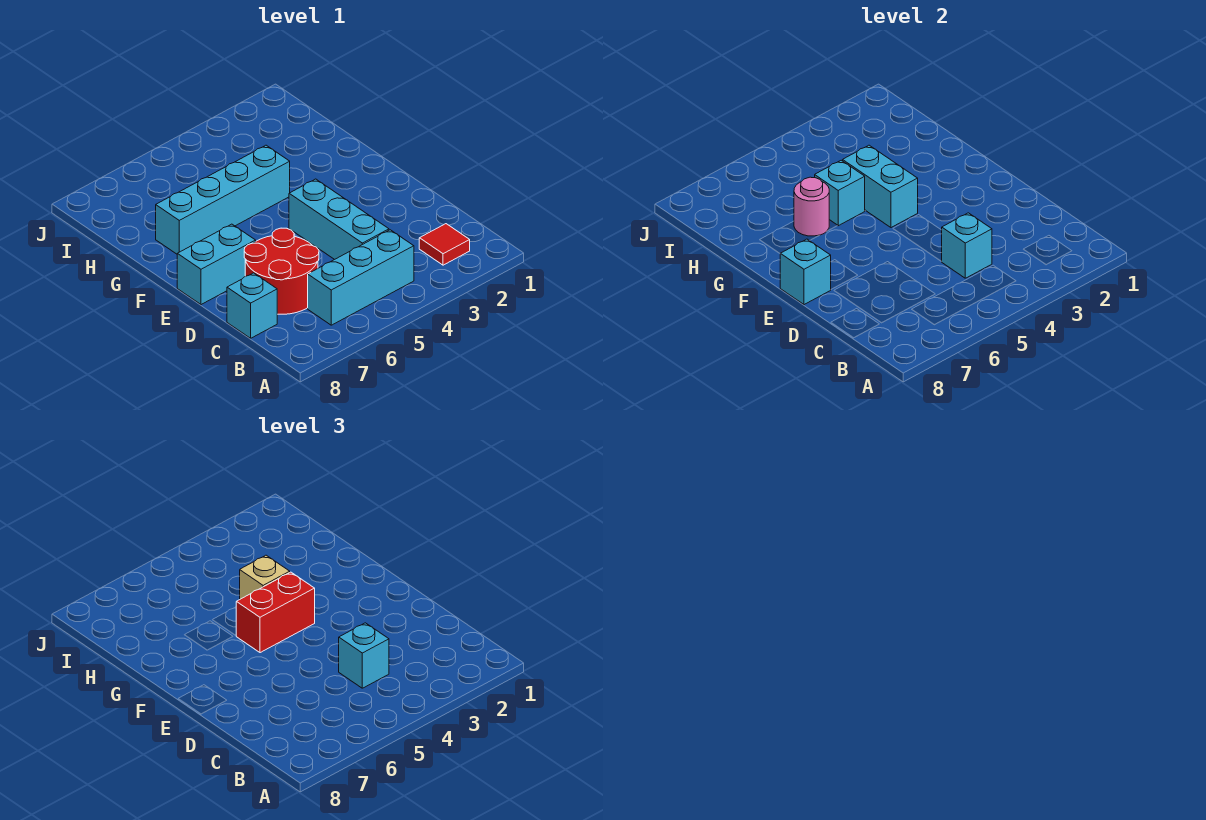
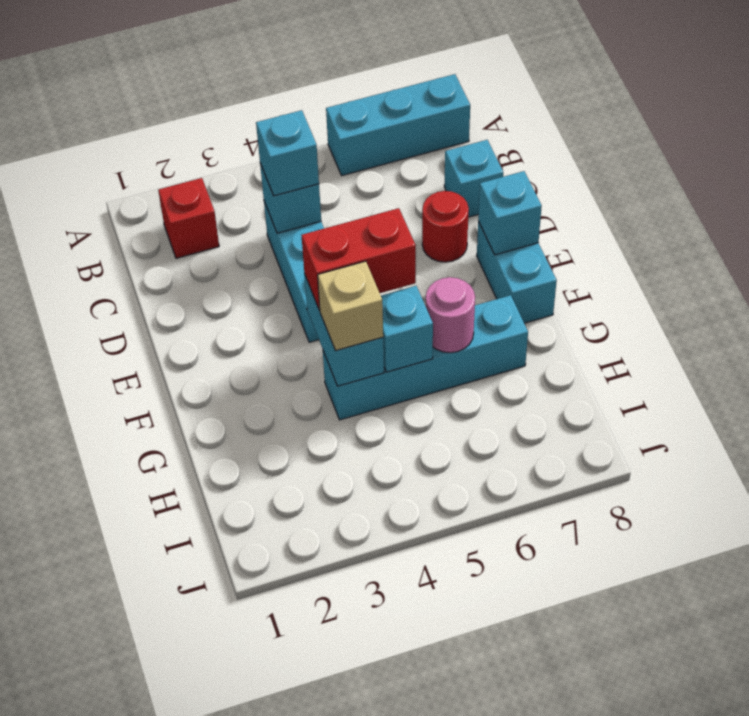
red 1x1 tile [419,224,470,265] -> red 1x1 brick [158,178,219,258]
cyan 1x3 brick [308,230,414,325] -> cyan 1x3 brick moved to [326,74,470,175]
red 2x2 round brick [244,228,319,314] -> red 1x1 round brick [422,191,469,262]
cyan 1x2 brick [177,224,256,305] -> cyan 1x2 brick turned to [477,222,557,323]

